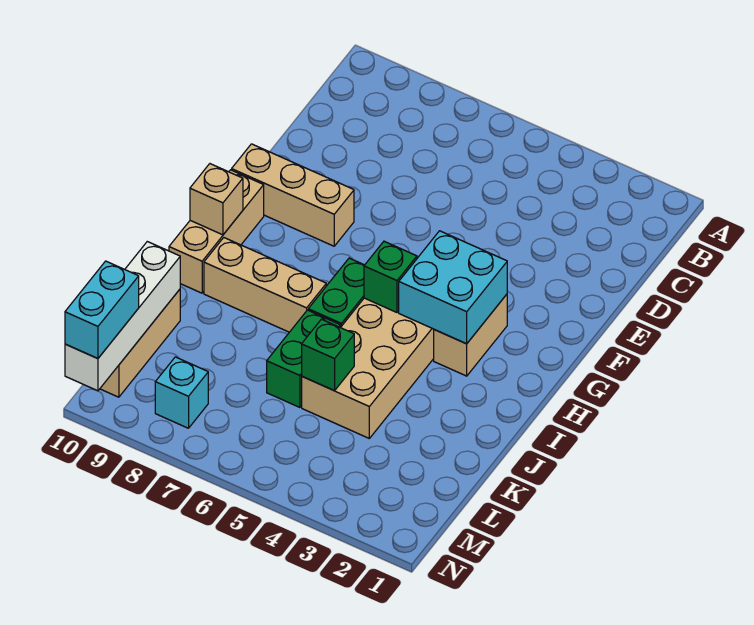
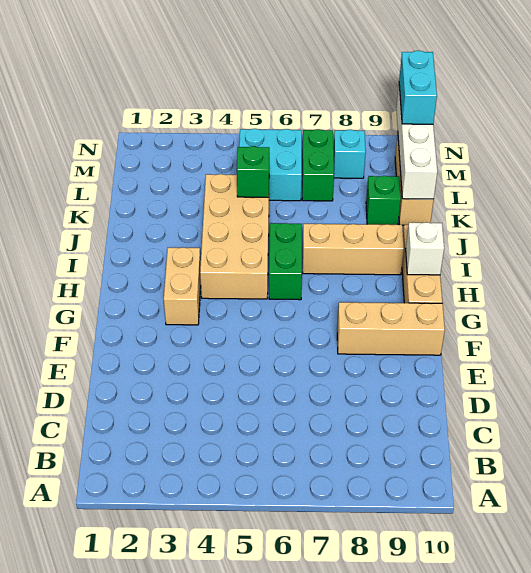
cyan 2x2 brick [399,231,507,344] -> cyan 2x2 brick moved to [239,129,302,201]
green 1x1 brick [364,241,417,312] -> green 1x1 brick moved to [366,176,401,225]
tan 1x1 brick [190,164,243,235] -> white 1x1 brick [406,222,444,275]
green 1x2 brick [267,310,340,407] -> green 1x2 brick moved to [302,129,334,201]

